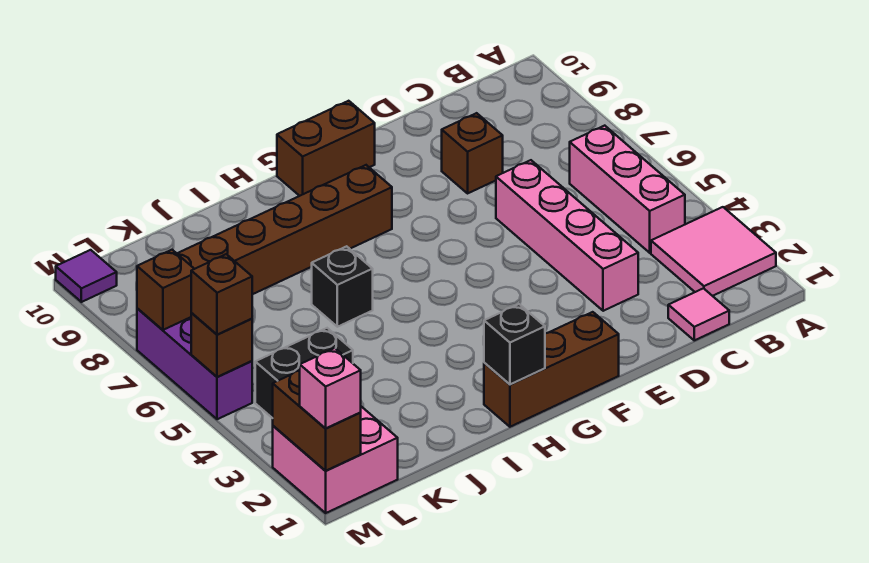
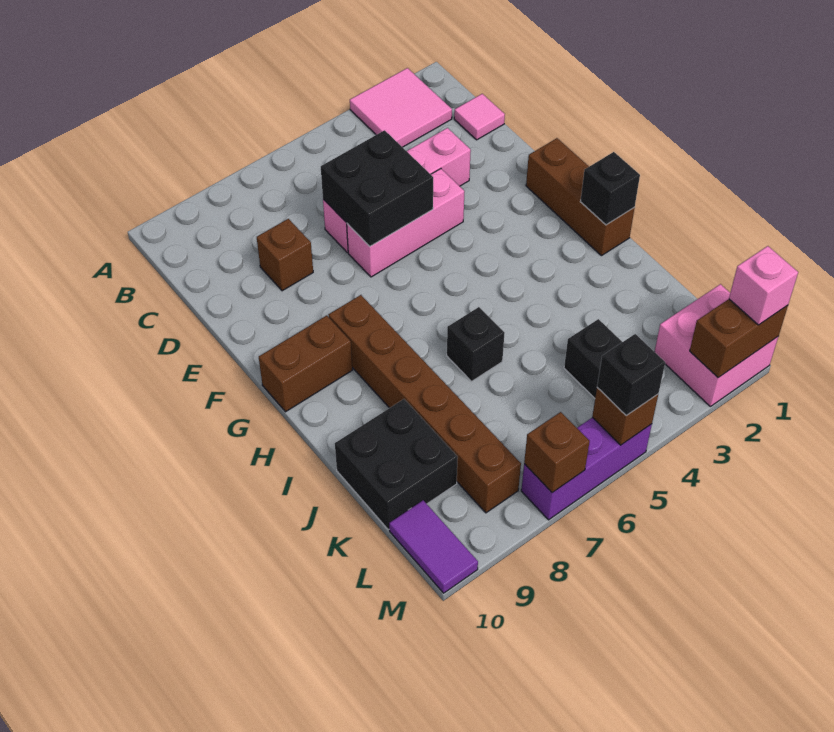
pink 1x3 brick [570,126,685,253] -> pink 1x3 brick moved to [347,169,464,277]
none -> black 2x2 brick [321,130,433,246]
brown 1x2 brick [277,101,375,196] -> brown 1x2 brick turned to [259,316,352,412]
none -> black 2x2 brick [335,399,458,530]
brown 1x1 brick [191,254,252,335] -> black 1x1 brick [597,334,665,416]
purple 1x1 tile [56,250,117,302] -> purple 1x2 tile [389,500,478,593]

